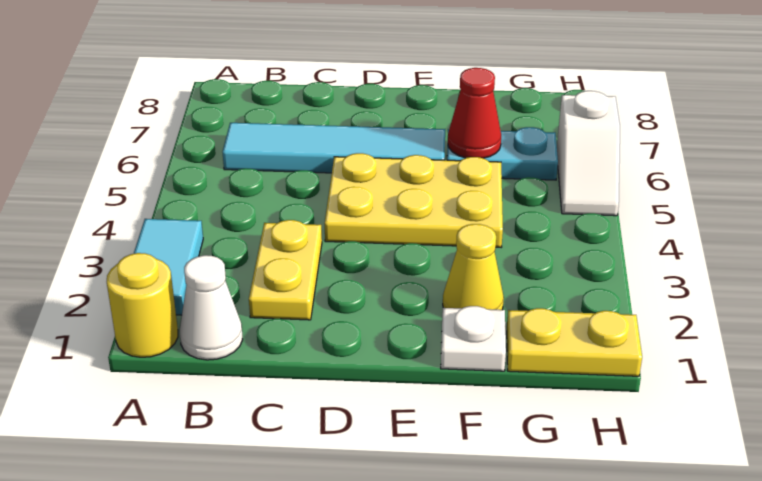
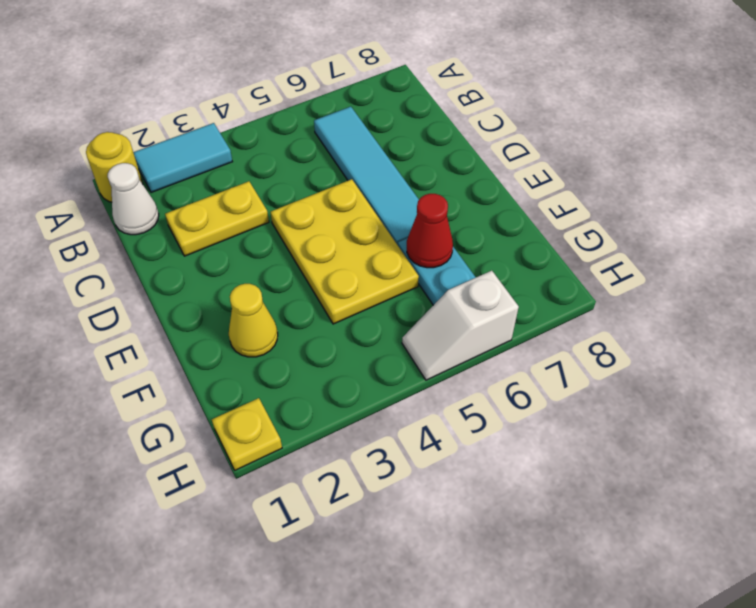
white 1x1 plate [441,306,506,371] -> none
yellow 1x2 plate [507,308,642,376] -> yellow 1x1 plate [212,398,282,470]

